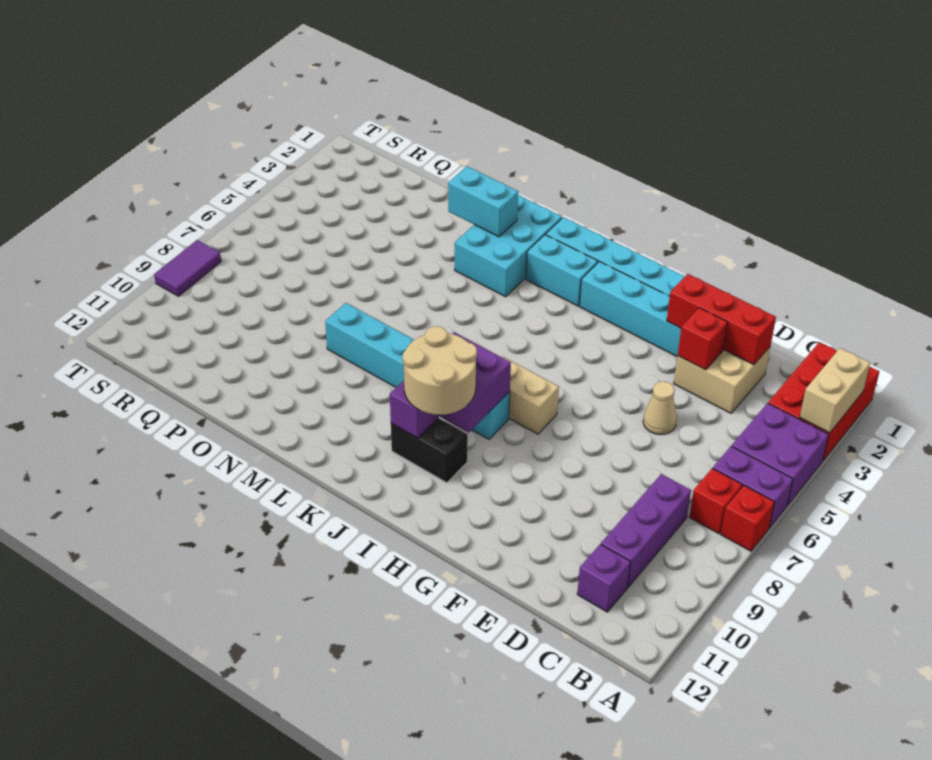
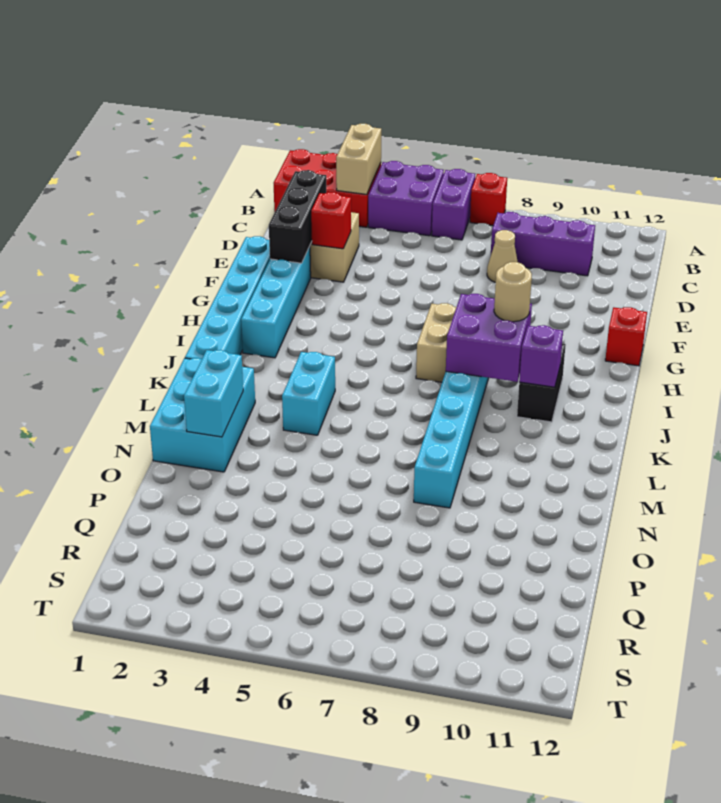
tan 1x2 brick [800,348,870,433] -> tan 1x2 brick turned to [336,124,381,195]
red 1x1 brick [689,468,742,534] -> red 1x1 brick moved to [605,307,647,366]
purple 1x1 brick [577,544,630,612] -> none
red 1x3 brick [667,274,776,365] -> black 1x3 brick [269,170,326,263]
tan 1x1 cone [643,381,677,435] -> tan 1x1 cone moved to [487,230,518,283]
tan 2x2 round brick [403,326,477,415] -> tan 1x1 round brick [494,262,532,322]
cyan 1x2 brick [526,235,598,306] -> cyan 1x2 brick moved to [282,352,335,435]
cyan 2x3 brick [455,195,562,297] -> cyan 2x3 brick turned to [150,358,255,472]
purple 1x2 tile [154,240,221,296] -> none

